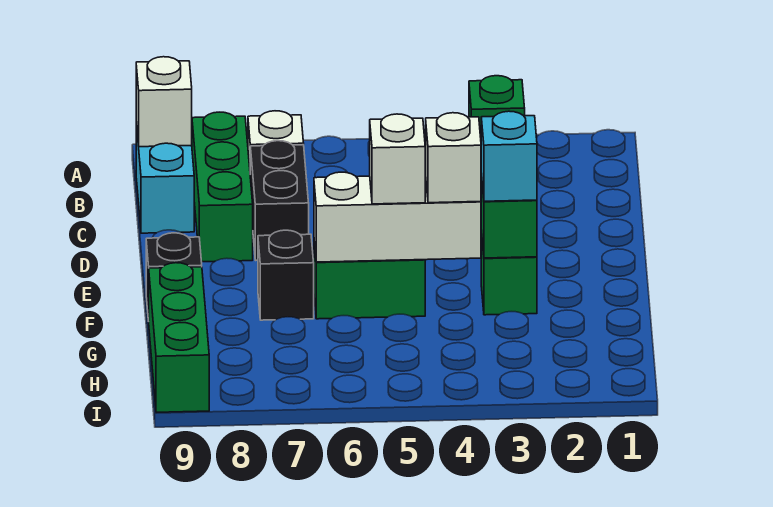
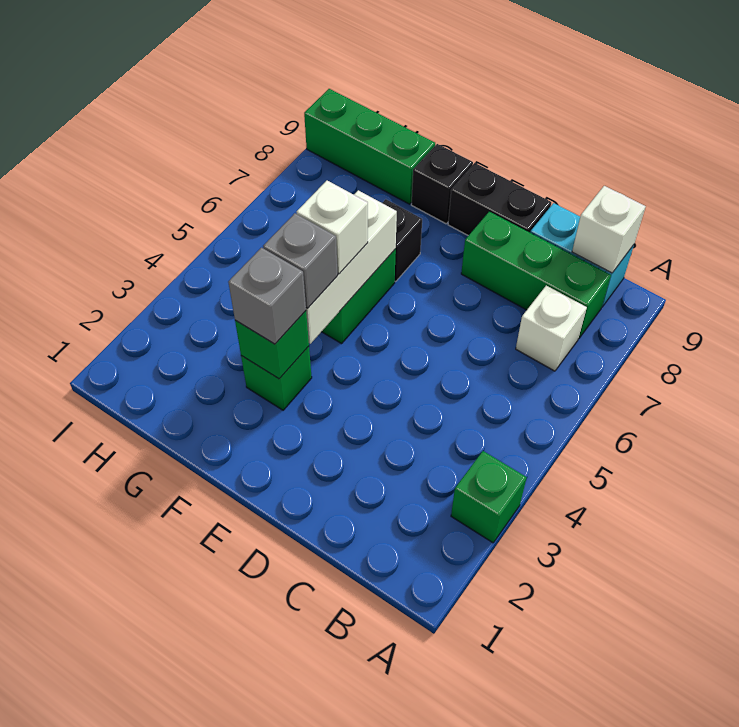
black 1x2 brick [250,141,309,260] -> black 1x2 brick moved to [448,163,551,236]
cyan 1x1 brick [481,111,537,201] -> grey 1x1 brick [228,248,306,344]
white 1x1 brick [425,113,481,203] -> grey 1x1 brick [263,213,338,308]

